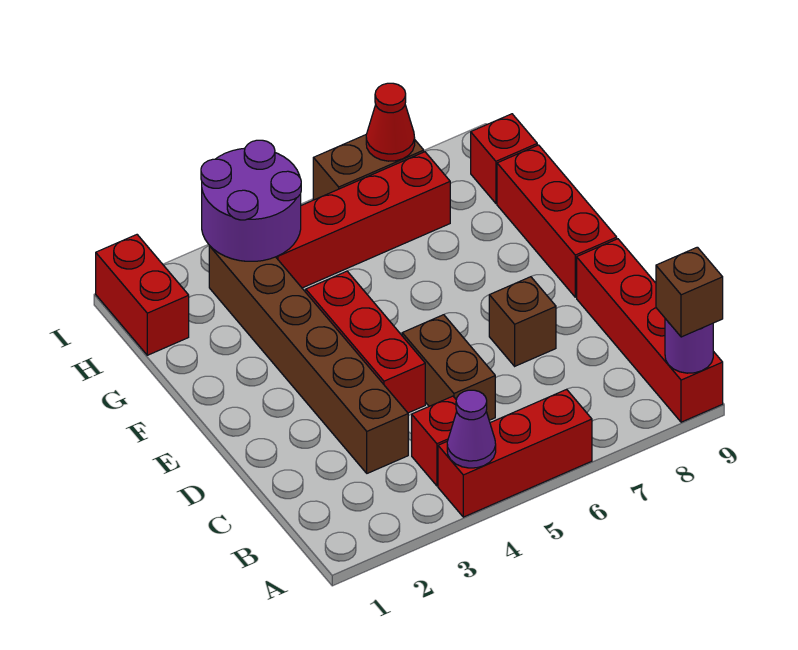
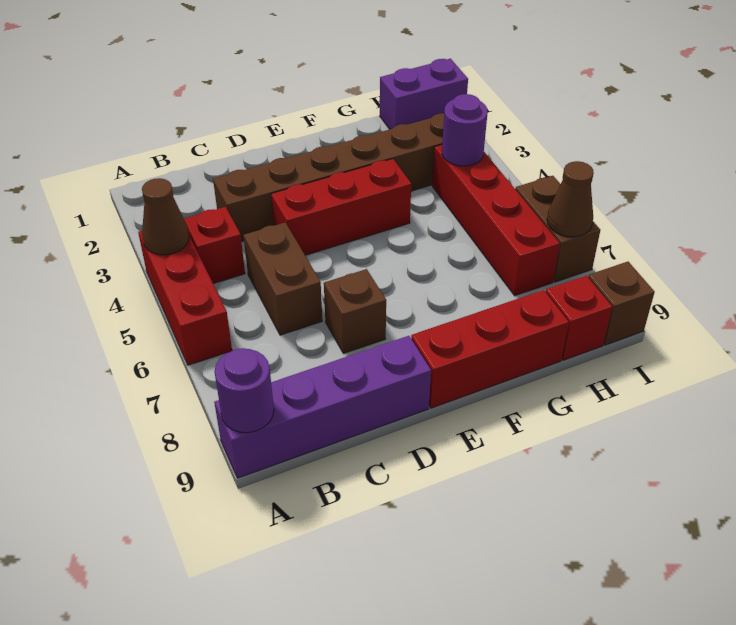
purple 1x1 cone [447,390,496,468] -> brown 1x1 cone [142,178,189,255]
red 1x4 brick [577,239,723,422] -> purple 1x4 brick [214,336,431,478]
brown 1x1 brick [656,247,723,337] -> brown 1x1 brick moved to [588,262,655,345]
brown 1x2 brick [402,315,495,420] -> brown 1x2 brick turned to [244,222,322,335]
red 1x2 brick [96,235,189,355] -> purple 1x2 brick [380,59,468,129]
purple 2x2 round brick [201,140,301,261] -> purple 1x1 round brick [442,94,488,166]
red 1x1 cone [366,83,415,161] -> brown 1x1 cone [547,161,594,237]

